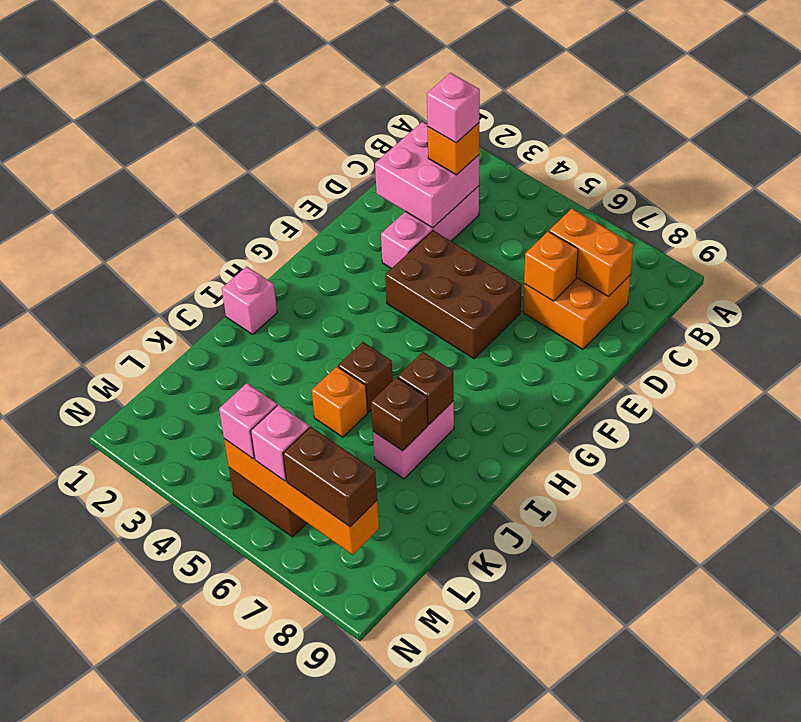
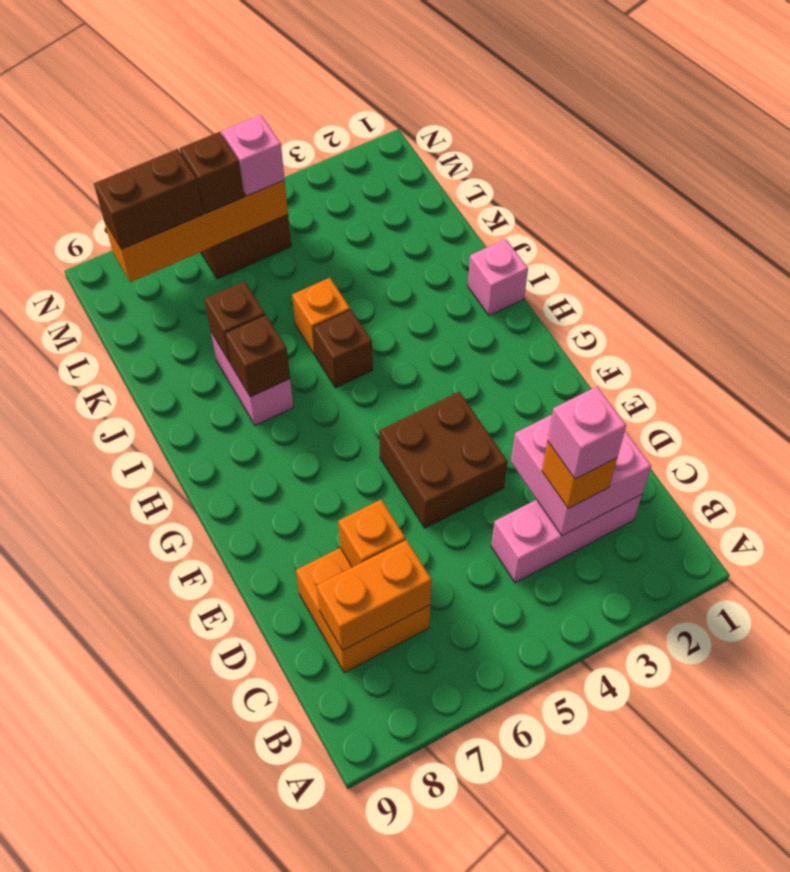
pink 1x3 brick [381,186,479,269] -> pink 1x3 brick turned to [491,494,642,583]
brown 2x3 brick [385,231,522,359] -> brown 2x2 brick [379,392,507,528]
pink 1x1 brick [251,405,309,481] -> brown 1x1 brick [180,132,244,214]

